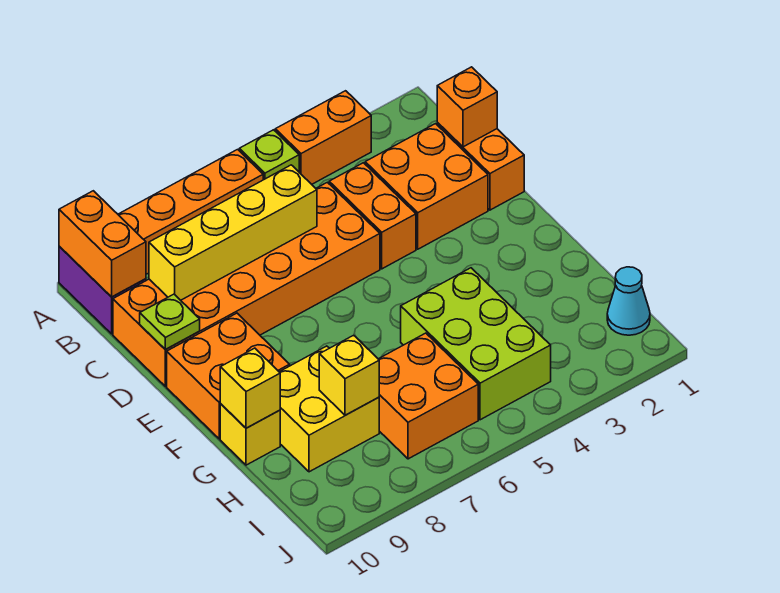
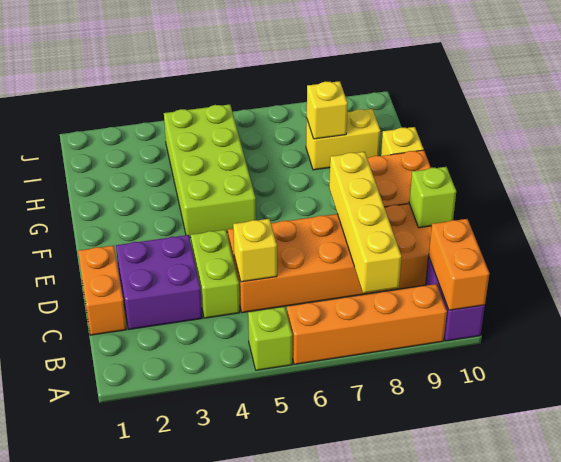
orange 1x2 brick [275,91,371,184] -> none
orange 1x1 brick [437,67,497,147] -> none
orange 2x2 brick [365,124,488,249] -> purple 2x2 brick [116,235,202,329]
orange 1x2 brick [329,163,416,269] -> lime 1x2 brick [191,230,240,318]
yellow 1x4 brick [149,165,317,300] -> yellow 1x4 brick turned to [329,152,402,293]
lime 1x1 plate [140,294,200,350] -> lime 1x1 brick [409,167,456,228]
lime 2x3 brick [401,268,551,420] -> lime 2x4 brick [164,104,256,238]
yellow 2x2 brick [280,346,379,472] -> yellow 1x2 brick [306,109,381,170]
yellow 1x1 brick [220,348,280,428] -> yellow 1x1 brick moved to [233,219,277,282]
orange 2x2 brick [379,333,478,459] -> none
cyan 1x1 cone [607,267,650,335] -> none

